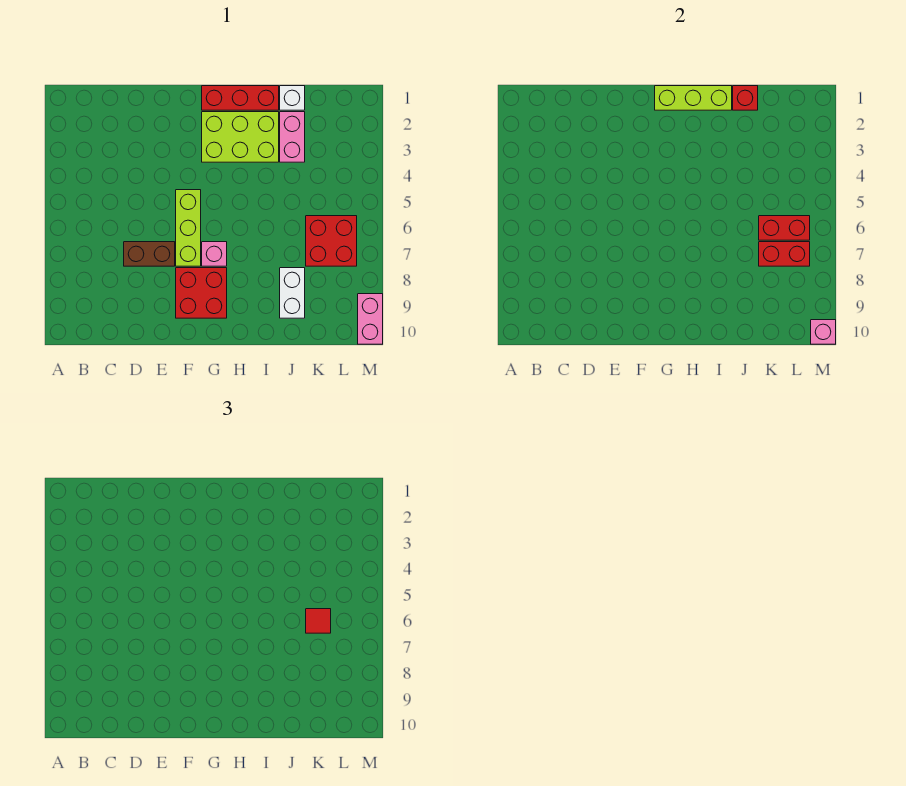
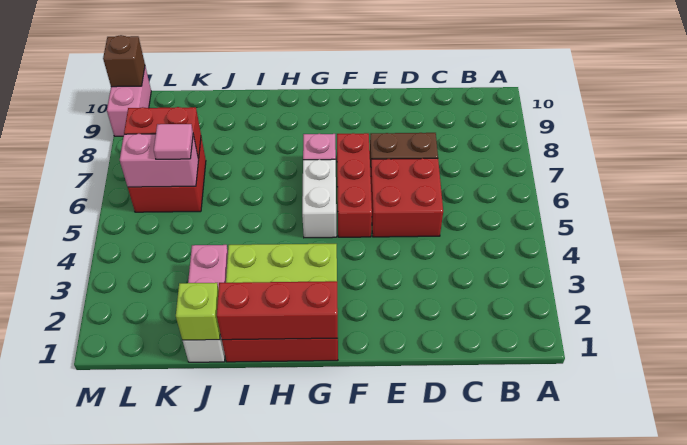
lime 1x3 brick [176,190,201,266] -> red 1x3 brick [337,133,372,237]
red 2x2 brick [176,268,227,318] -> red 2x2 brick moved to [371,158,443,237]
lime 1x3 brick [655,86,732,110] -> red 1x3 brick [217,281,338,340]
red 1x1 brick [733,86,758,110] -> lime 1x1 brick [176,283,220,340]
white 1x2 brick [280,268,305,318] -> white 1x2 brick moved to [302,159,337,238]
red 1x2 brick [759,216,810,240] -> pink 1x2 brick [120,134,199,187]
red 1x1 tile [306,609,331,633] -> pink 1x1 tile [154,124,193,159]
pink 1x1 brick [811,320,836,344] -> brown 1x1 brick [103,35,145,87]

